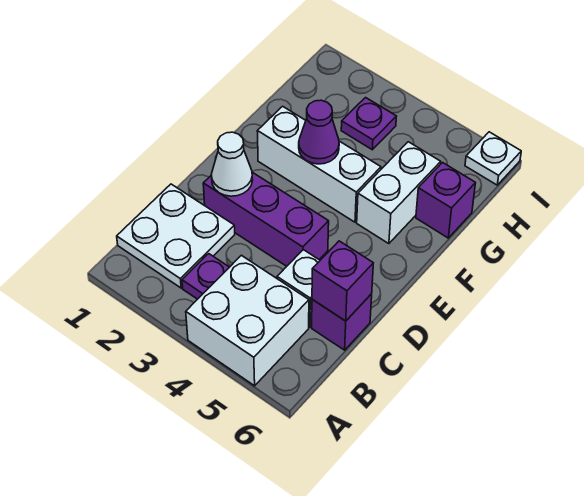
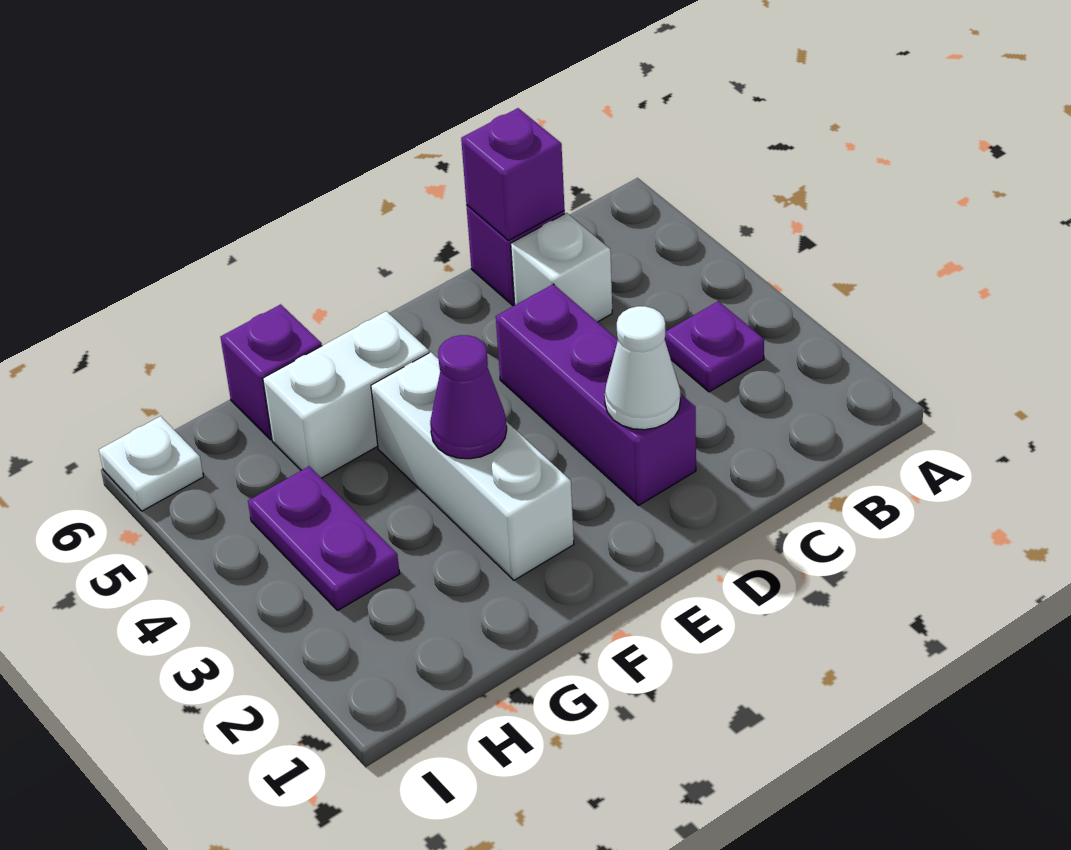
white 2x2 brick [186,255,309,386] -> none
white 2x2 plate [117,184,235,288] -> none
purple 1x1 plate [341,98,397,150] -> purple 1x2 plate [248,466,400,611]

